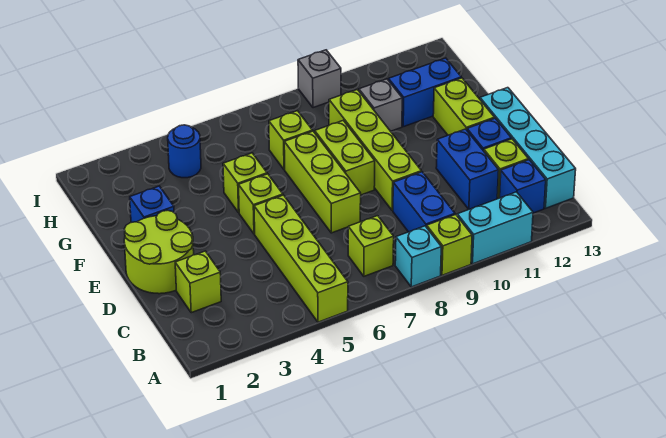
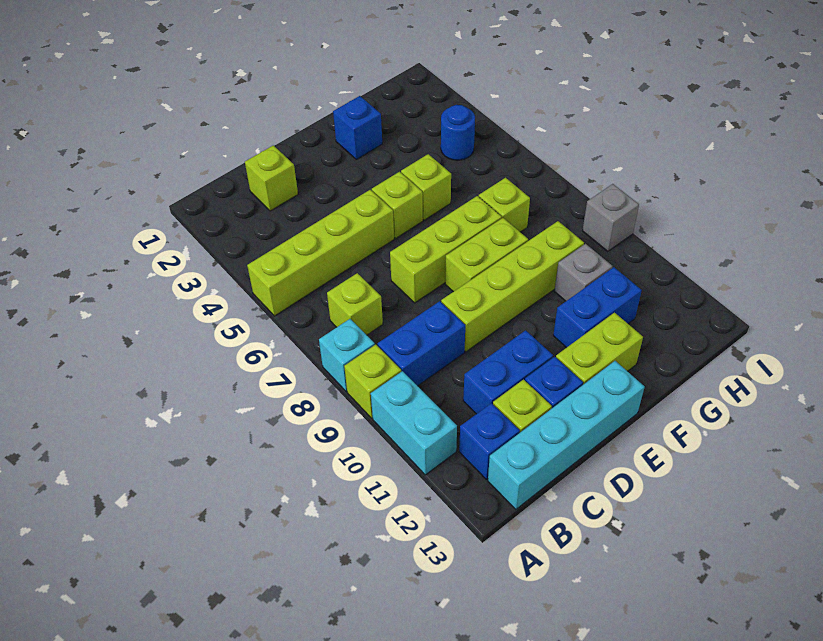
lime 2x2 round brick [124,210,194,294] -> none
blue 1x2 brick [389,58,461,127] -> blue 1x2 brick turned to [553,267,642,348]

